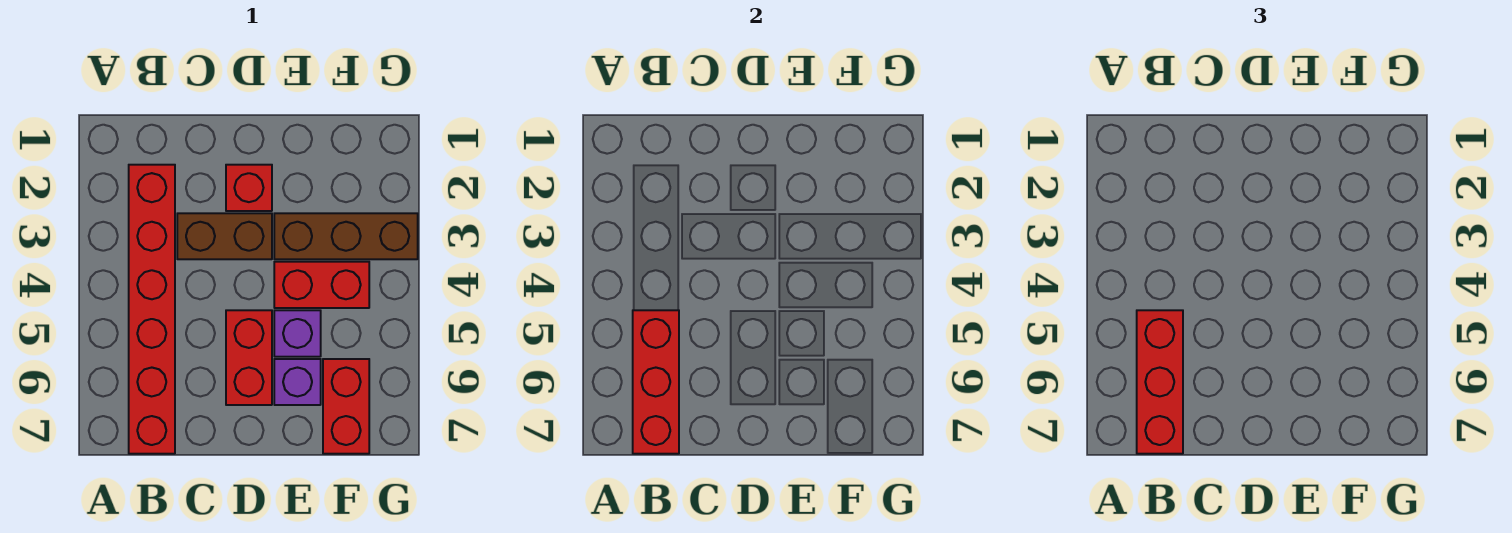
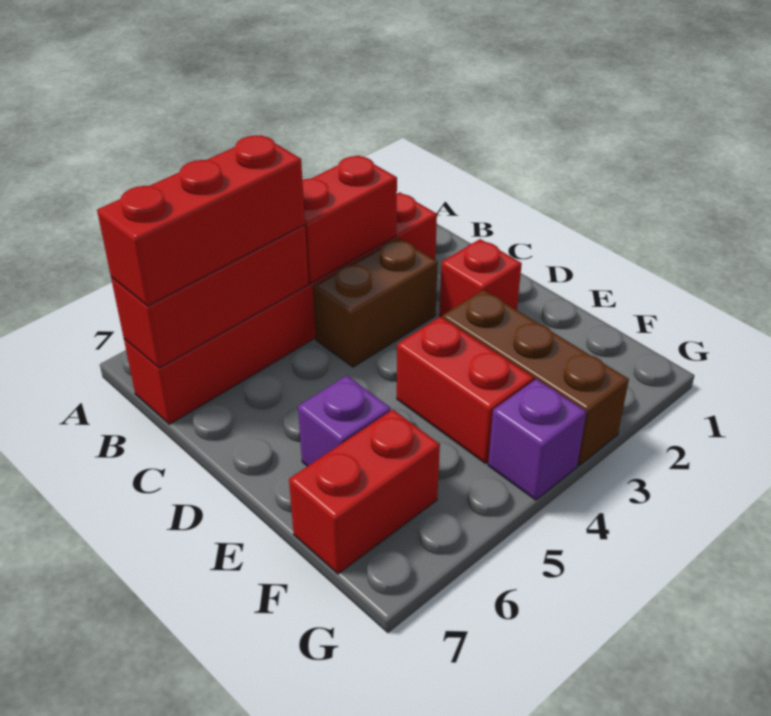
brown 1x2 brick [177,213,272,259] -> brown 1x2 brick turned to [313,238,438,367]
red 1x2 brick [226,310,272,405] -> red 1x2 brick moved to [302,155,397,283]
purple 1x1 brick [274,310,321,357] -> purple 1x1 brick moved to [488,379,586,500]

